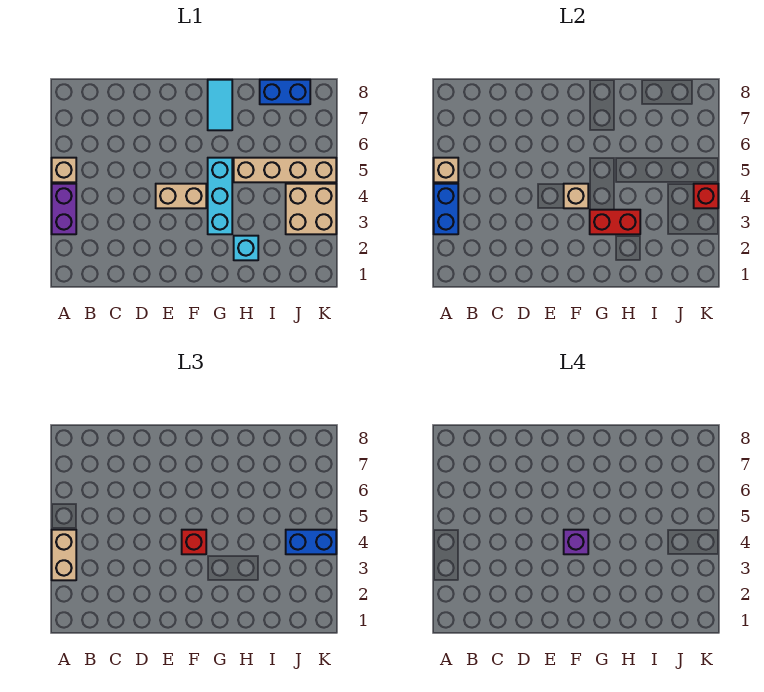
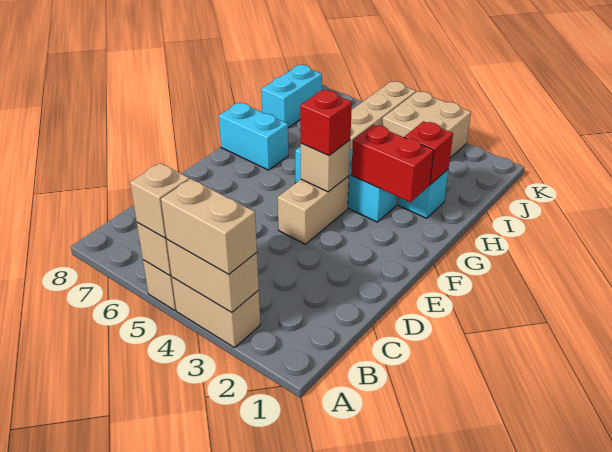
purple 1x2 brick [52,184,76,234] -> tan 1x2 brick [172,277,261,348]
blue 1x2 brick [434,184,458,234] -> tan 1x2 brick [167,240,259,312]
none -> tan 1x1 brick [130,163,189,238]
purple 1x1 brick [564,530,588,554] -> none
red 1x2 brick [590,210,640,234] -> red 1x2 brick turned to [351,125,434,202]
cyan 1x2 tile [208,80,232,130] -> cyan 1x2 brick [219,103,288,170]
blue 1x2 brick [260,80,310,104] -> cyan 1x2 brick [261,65,322,128]
blue 1x2 brick [286,530,336,554] -> none
red 1x1 brick [694,184,718,208] -> red 1x1 brick moved to [404,121,453,184]

